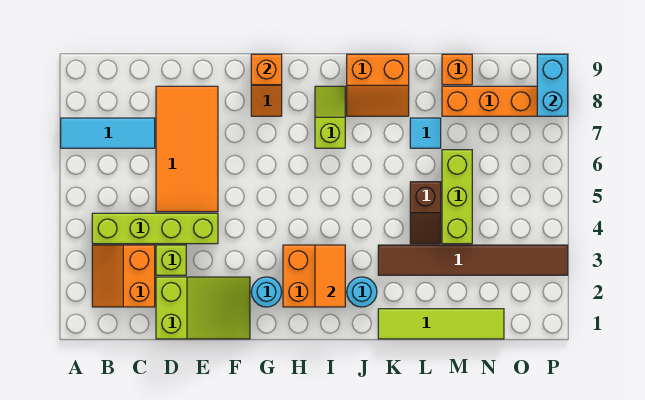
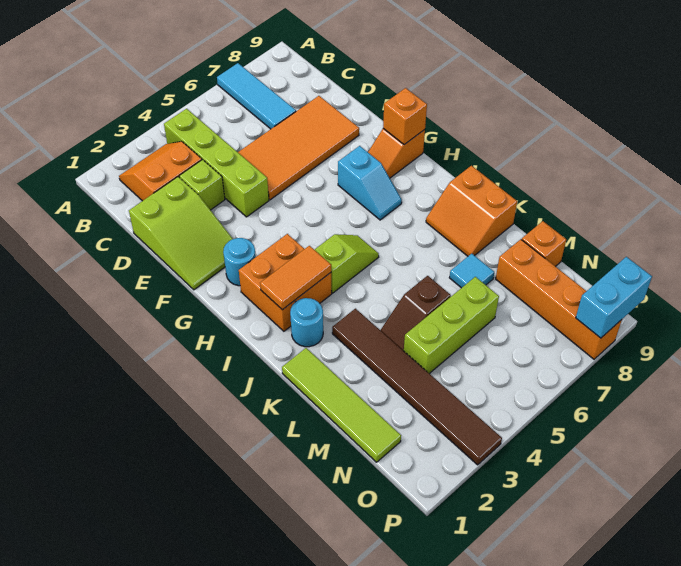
none -> cyan 1x2 slope [338,146,402,220]
lime 1x2 slope [315,86,345,148] -> lime 1x2 slope moved to [315,234,379,293]

